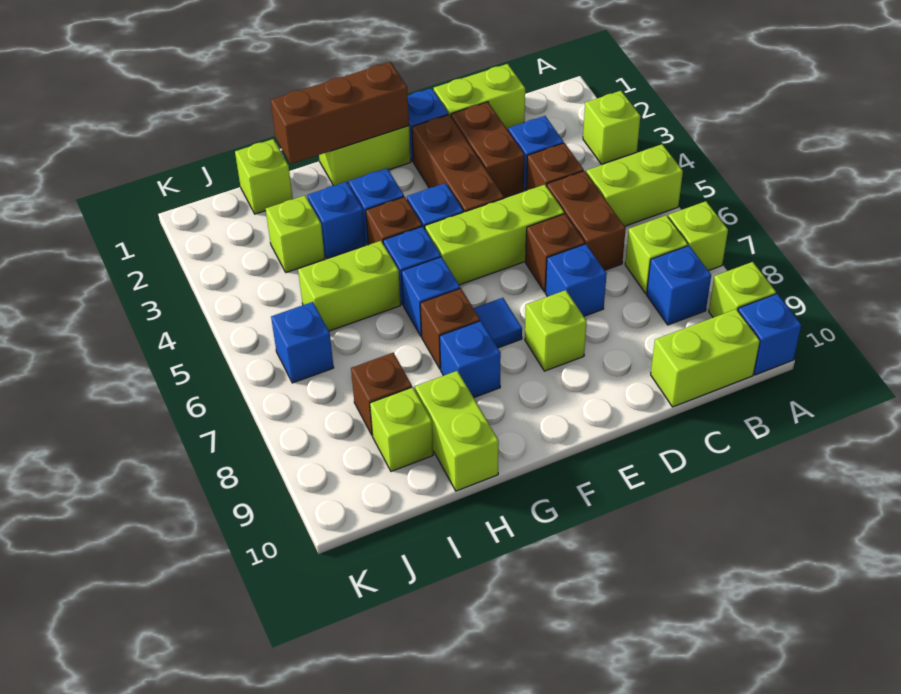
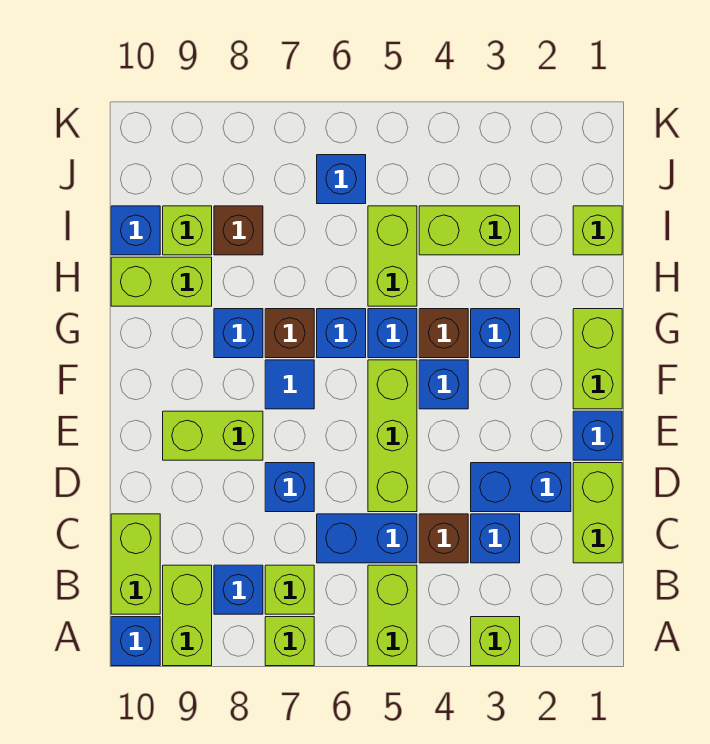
lime 1x1 brick [709,262,776,317] -> lime 1x2 brick [163,565,212,666]
brown 1x2 brick [547,171,626,270] -> blue 1x2 brick [317,514,417,563]
brown 1x2 brick [451,102,525,198] -> blue 1x2 brick [471,463,571,512]
brown 1x1 brick [526,214,585,292] -> none
brown 1x3 brick [412,115,504,212] -> none
lime 1x1 brick [525,290,587,371] -> lime 1x2 brick [163,411,263,460]
brown 1x3 brick [271,62,409,164] -> none
blue 1x1 brick [307,182,366,258] -> blue 1x1 brick moved to [111,206,160,255]
lime 1x1 brick [266,195,325,273] -> lime 1x2 brick [419,206,520,255]

